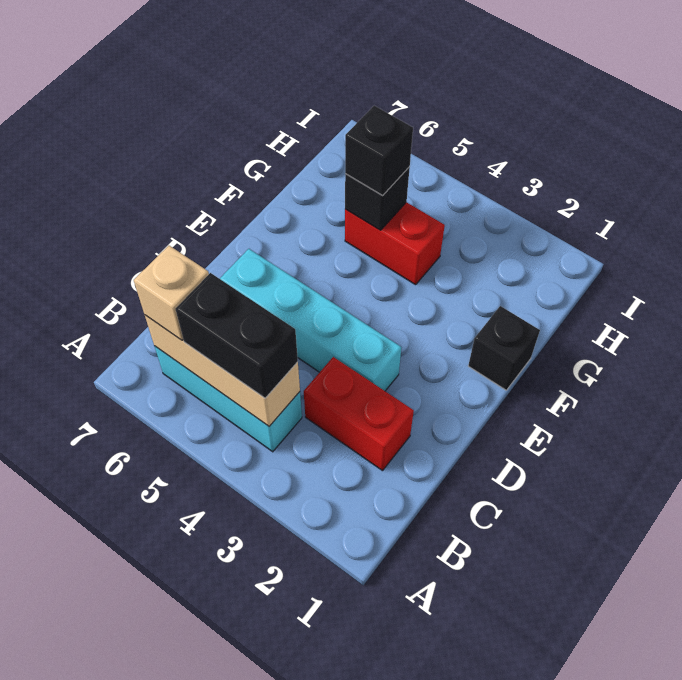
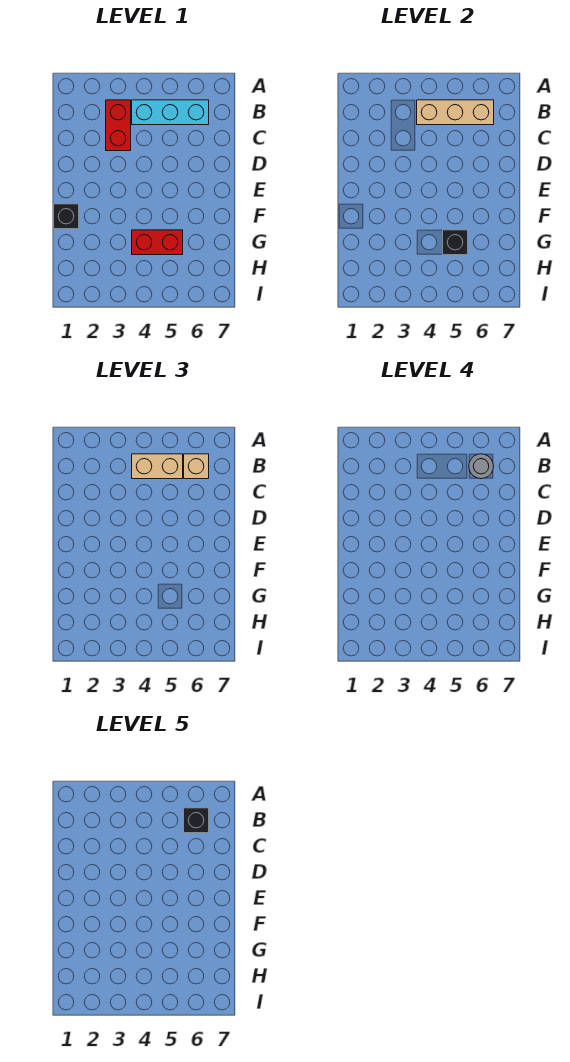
black 1x2 brick [175,273,298,398] -> tan 1x2 brick [132,454,183,479]
none -> grey 1x1 round brick [469,454,493,479]
red 1x2 brick [304,357,414,471] -> red 1x2 brick turned to [106,100,131,151]
cyan 1x4 brick [220,249,401,391] -> none
black 1x1 brick [345,106,413,196] -> black 1x1 brick moved to [184,808,209,833]

